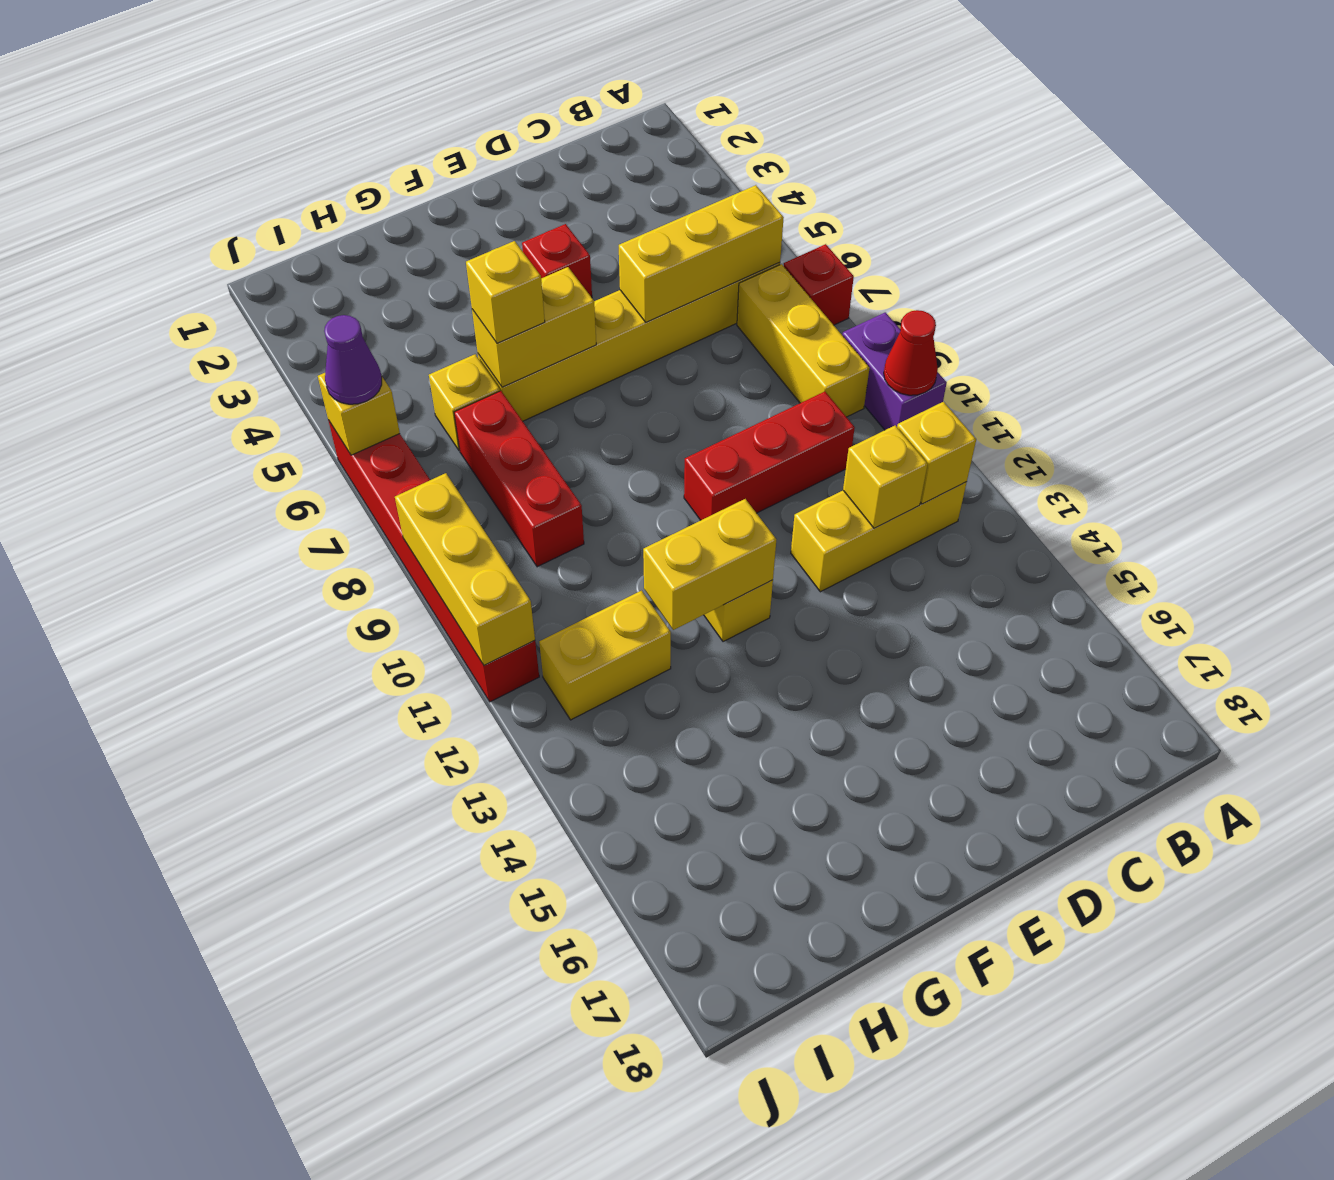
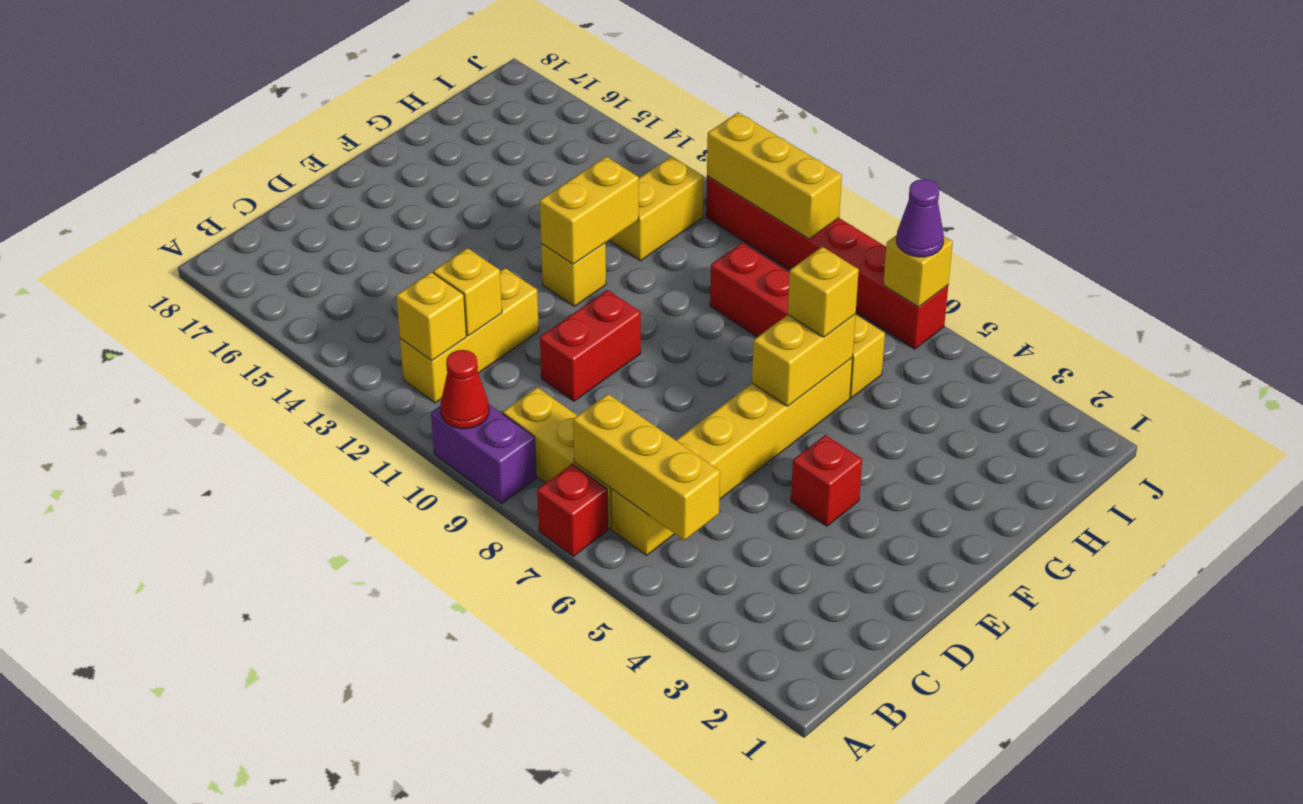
yellow 1x3 brick [619,185,784,322] -> yellow 1x3 brick turned to [573,394,720,540]
red 1x3 brick [684,392,855,520] -> red 1x2 brick [540,290,641,401]

